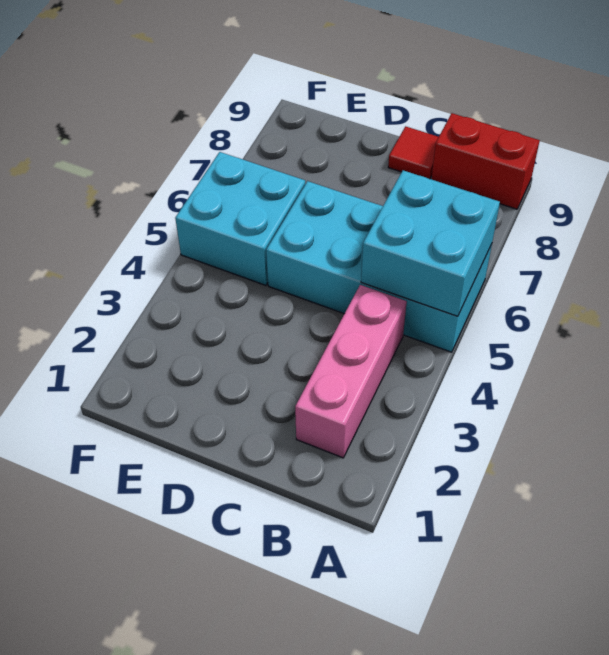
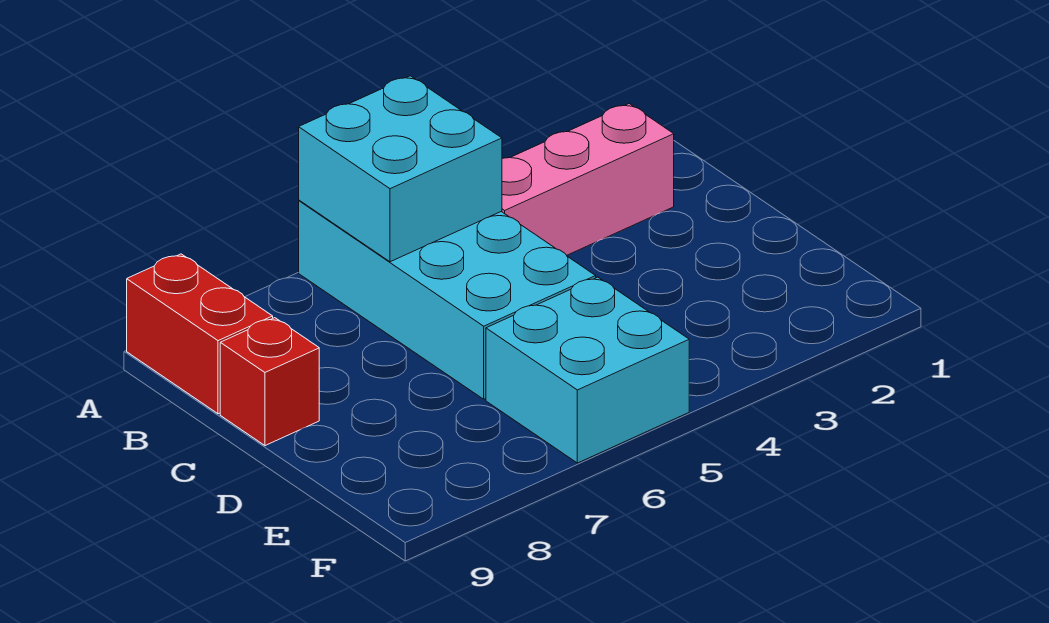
red 1x1 tile [388,126,439,179] -> red 1x1 brick [220,318,319,446]

